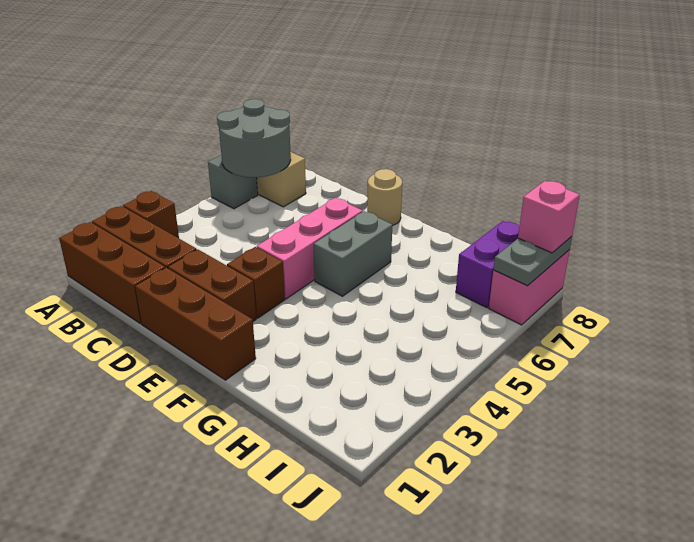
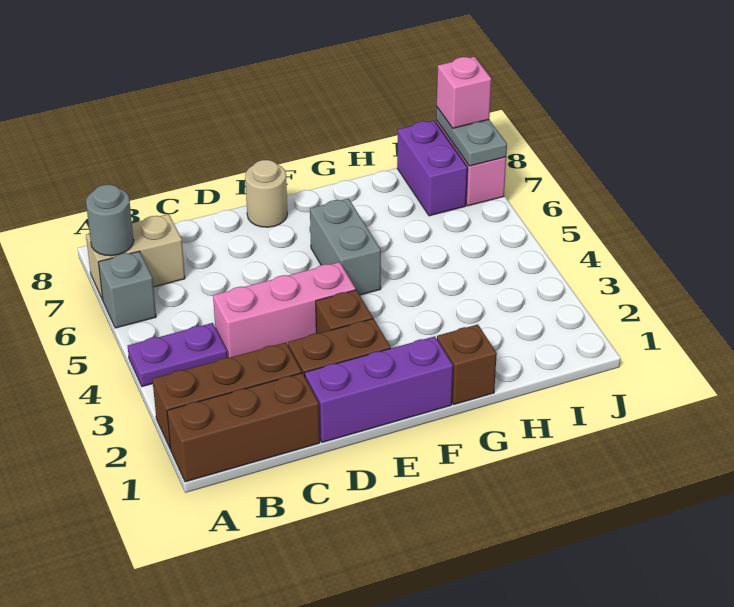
brown 1x1 brick [123,191,179,238] -> brown 1x1 brick moved to [437,324,497,404]
none -> purple 1x2 plate [128,323,227,387]
grey 2x2 round brick [217,99,291,177] -> grey 1x1 round brick [86,184,134,256]
brown 1x3 brick [135,268,256,380] -> purple 1x3 brick [305,336,453,442]
pink 1x3 brick [257,198,363,299] -> pink 1x3 brick turned to [213,262,356,358]

